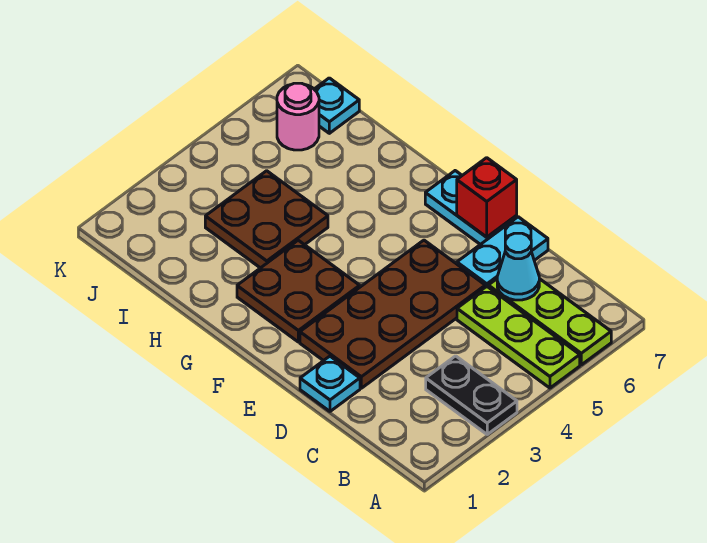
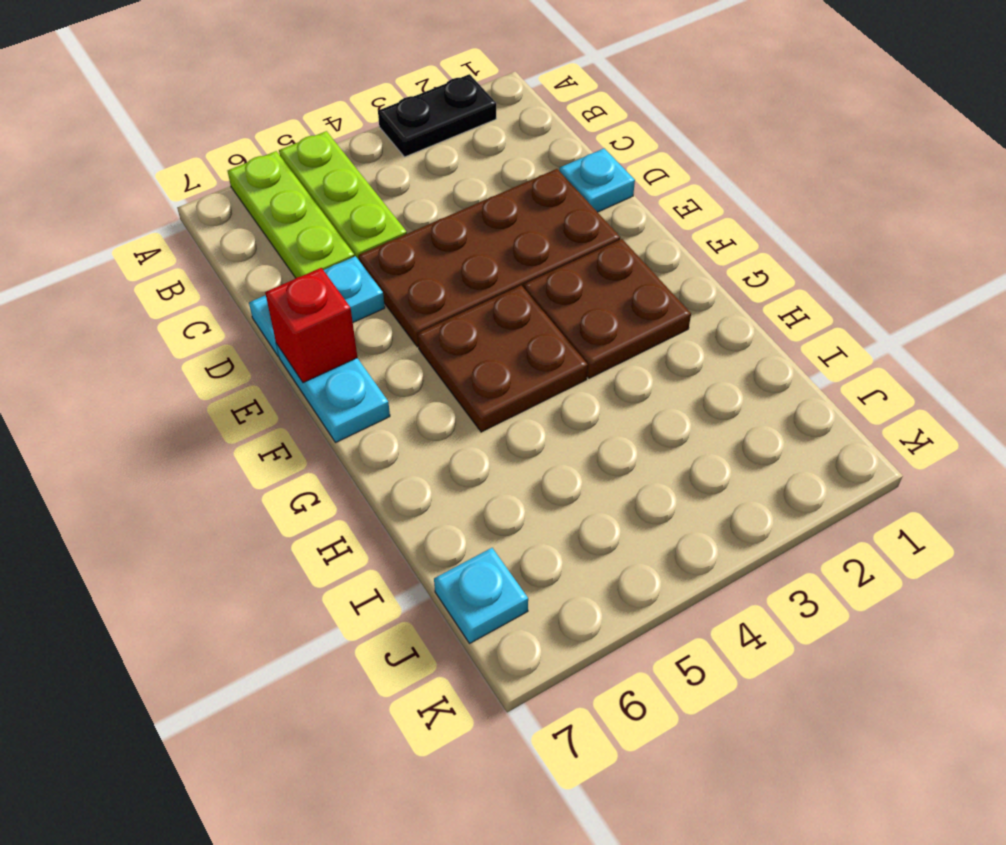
black 1x2 plate [426,356,517,434] -> black 1x2 plate turned to [378,74,496,157]
cyan 1x1 cone [497,233,539,300] -> none
brown 2x2 plate [205,171,328,268] -> brown 2x2 plate moved to [417,286,588,432]
pink 1x1 round brick [277,83,319,150] -> none

